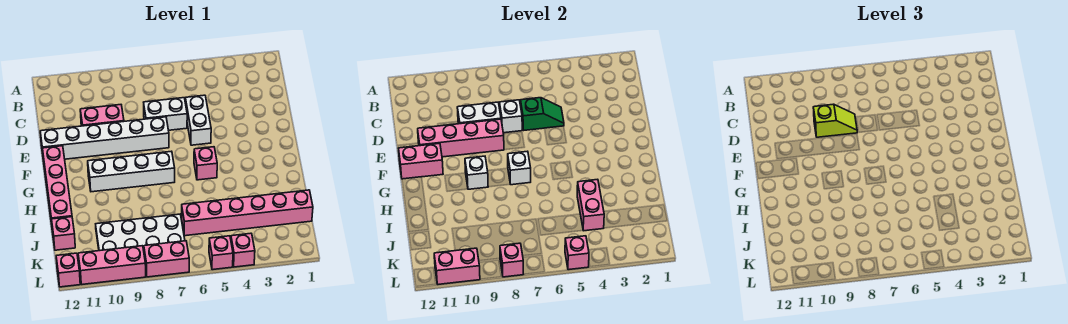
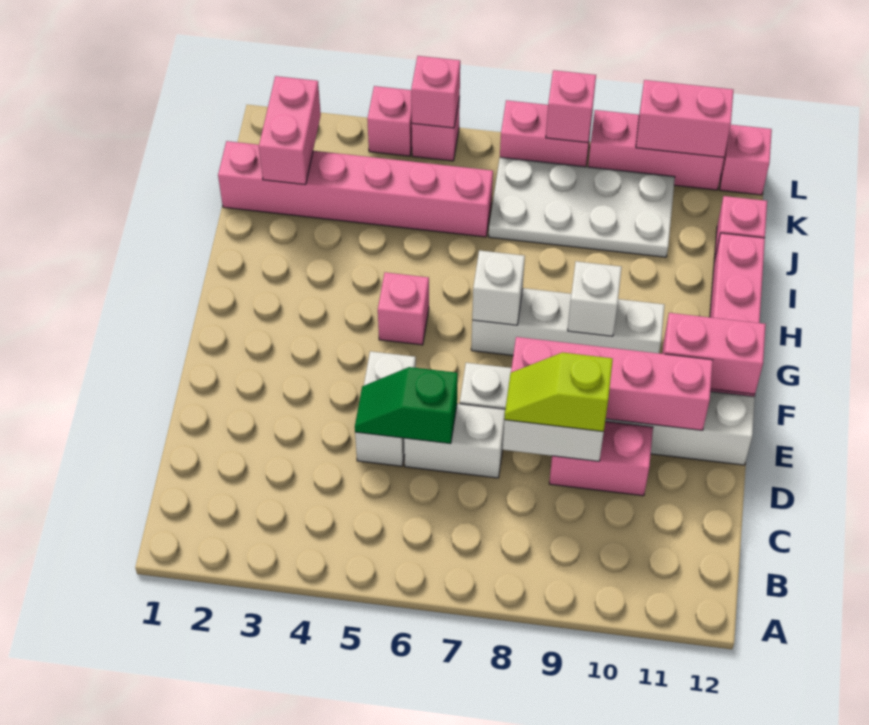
white 1x1 brick [500,100,522,133] -> none
pink 1x2 brick [577,179,604,231] -> pink 1x2 brick moved to [259,76,321,185]

